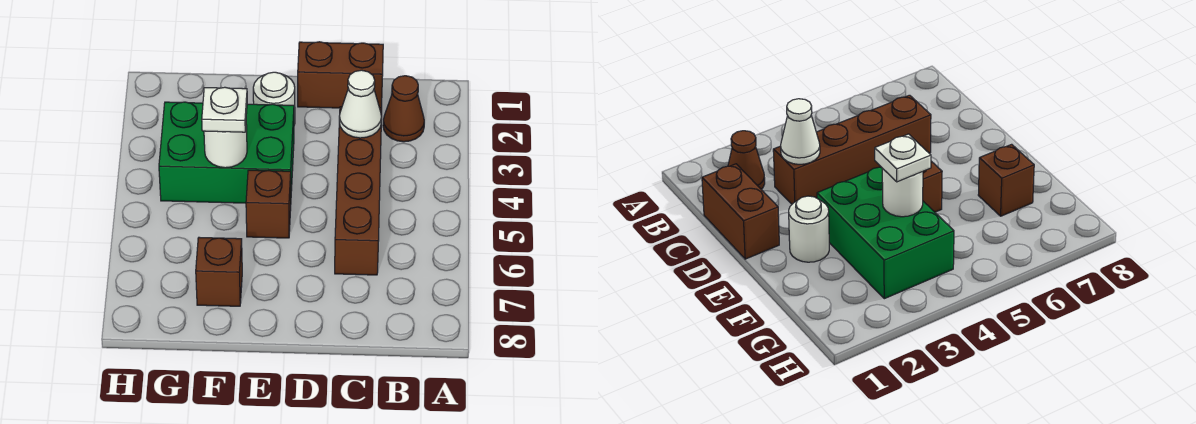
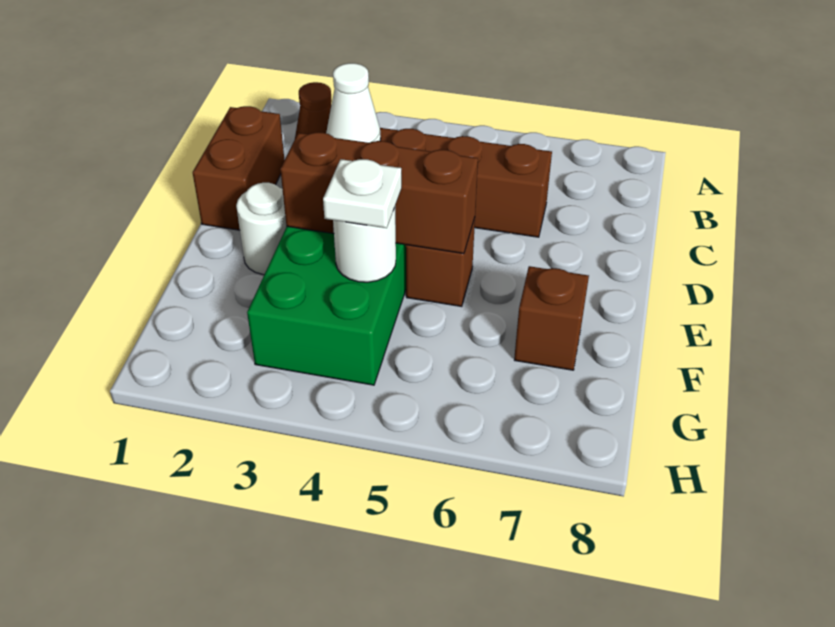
none -> brown 1x3 brick [280,132,478,254]

